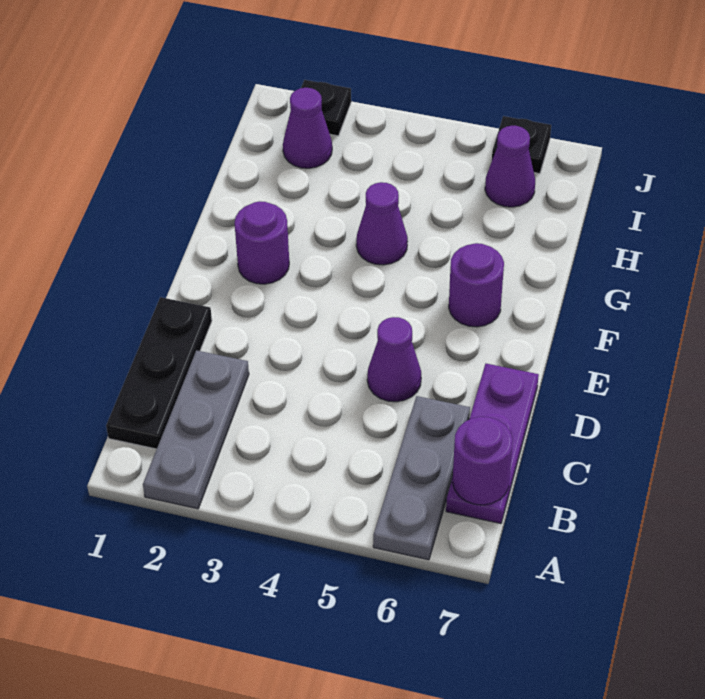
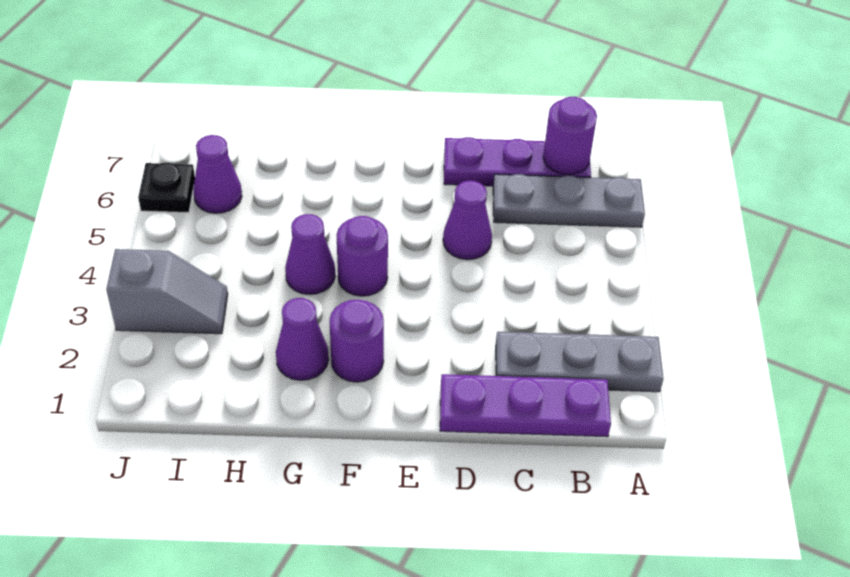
black 1x3 plate [106,297,212,449] -> purple 1x3 plate [440,374,611,437]
purple 1x1 round brick [449,243,504,327] -> purple 1x1 round brick moved to [337,216,388,296]
purple 1x1 cone [283,88,332,168] -> purple 1x1 cone moved to [276,298,329,380]
none -> grey 1x2 slope [106,249,228,334]
black 1x1 plate [301,80,351,136] -> none

